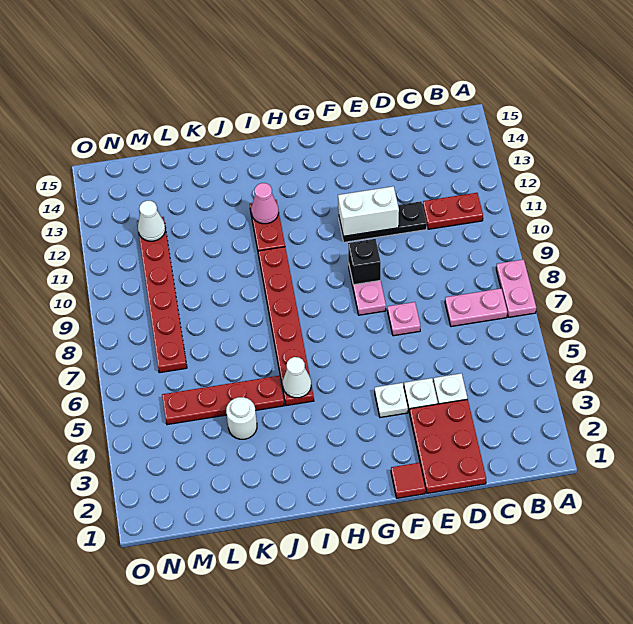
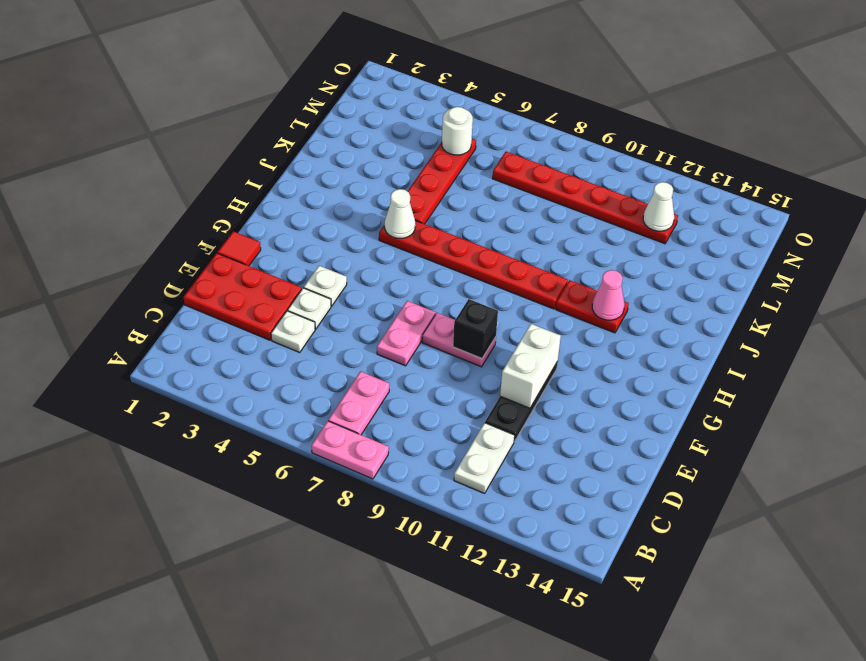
red 1x2 plate [423,193,483,229] -> white 1x2 plate [454,423,515,493]
pink 1x1 plate [388,302,420,336] -> pink 1x2 plate [377,301,435,366]
white 1x1 round brick [226,397,257,439] -> white 1x1 round brick moved to [442,107,473,155]

